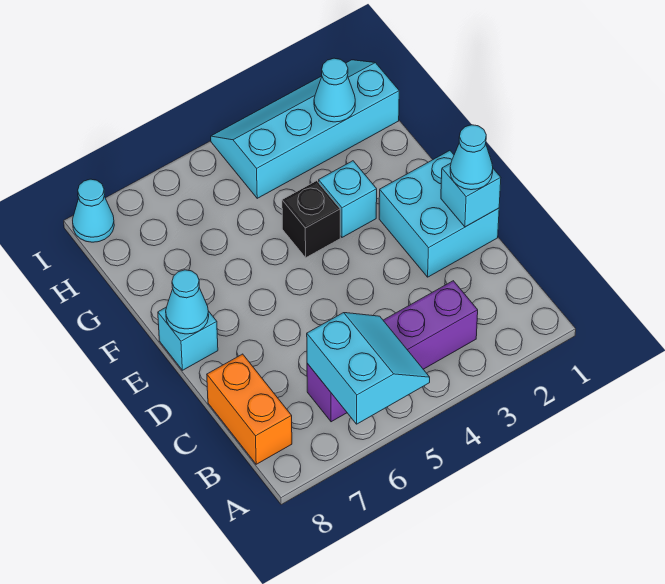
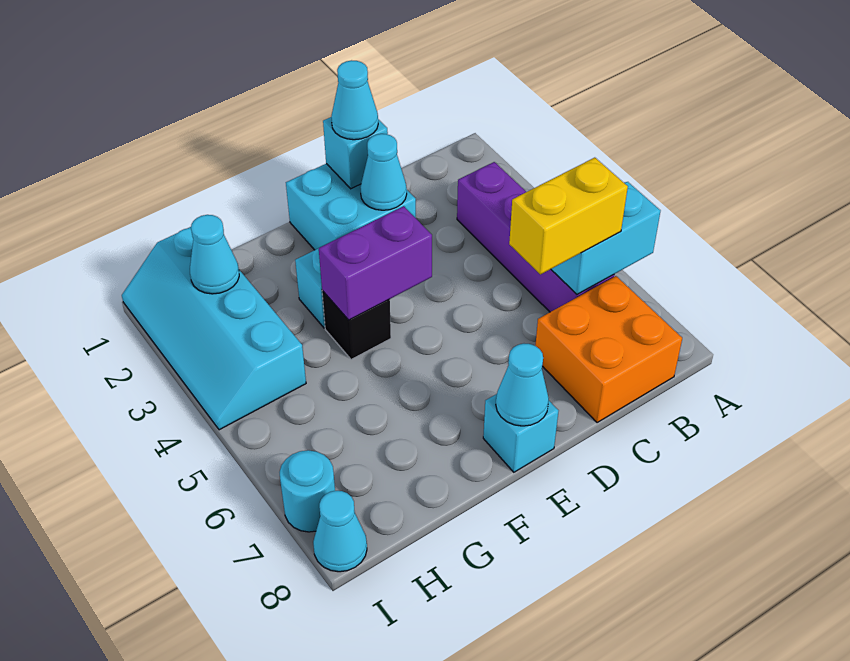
none -> yellow 1x2 brick [509,158,628,274]
orange 1x2 brick [207,354,292,464] -> orange 2x2 brick [535,276,682,423]
none -> cyan 1x1 cone [360,134,407,210]
none -> purple 1x2 brick [319,206,432,320]
none -> cyan 1x1 round brick [280,450,335,532]

